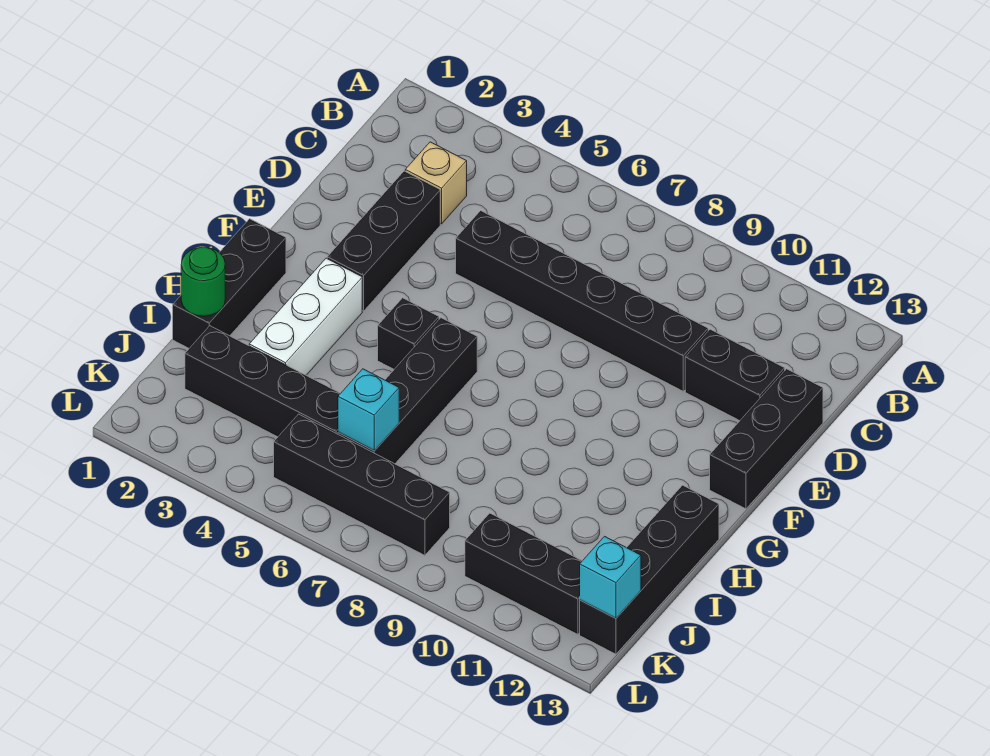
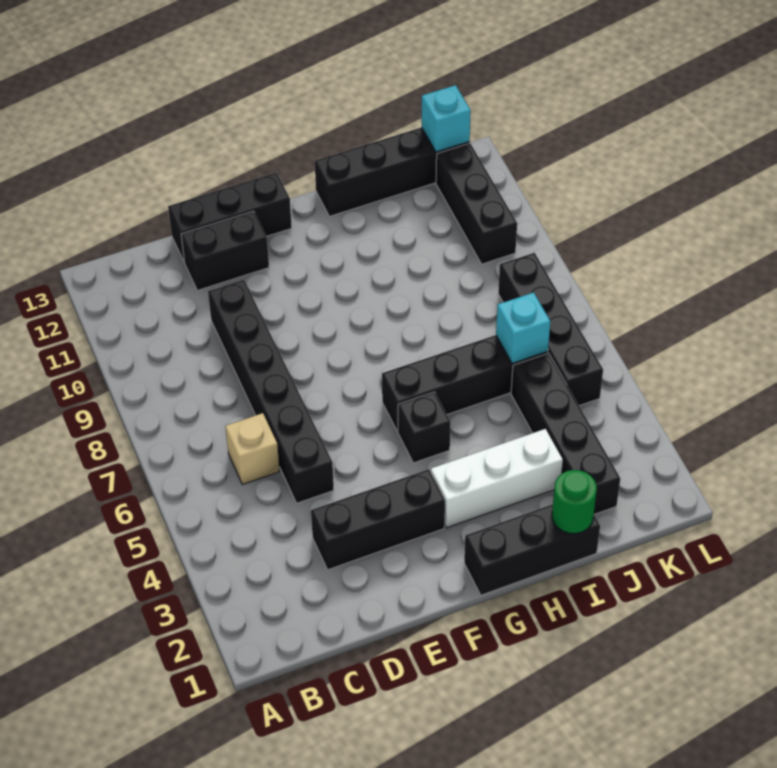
tan 1x1 brick [405,142,467,224] -> tan 1x1 brick moved to [226,413,280,484]
black 1x2 brick [685,329,785,421] -> black 1x2 brick turned to [181,211,269,290]

